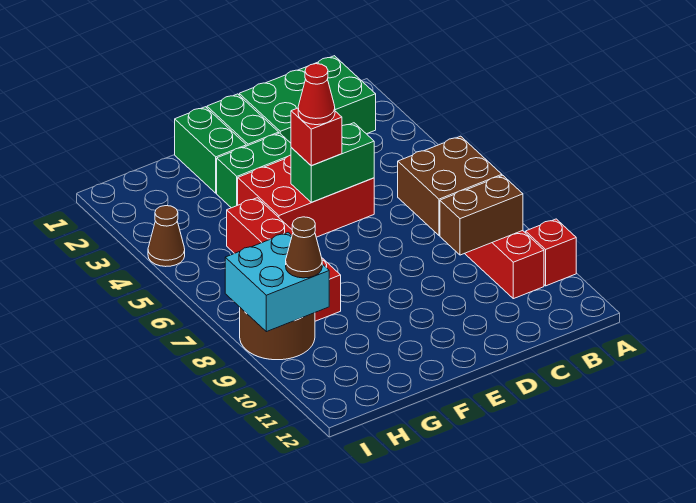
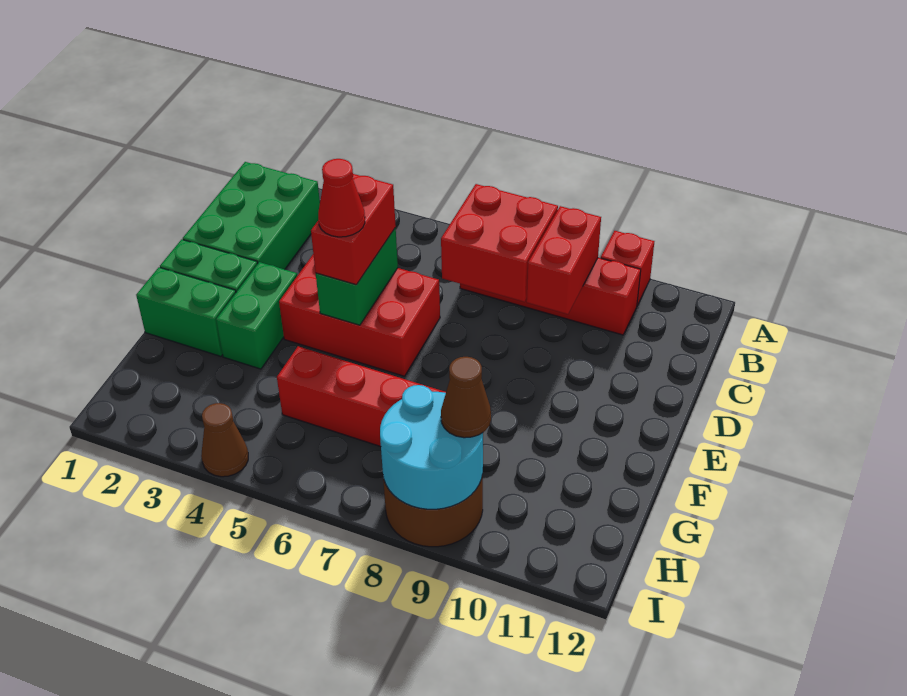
brown 2x2 brick [398,136,502,235] -> red 2x2 brick [441,184,558,302]
brown 1x2 brick [440,175,523,255] -> red 1x2 brick [527,206,601,314]
red 2x3 brick [238,155,374,237] -> red 2x3 brick turned to [279,255,440,376]
red 1x1 brick [291,108,342,166] -> red 1x2 brick [311,174,396,285]
cyan 2x2 brick [225,233,329,332] -> cyan 2x2 round brick [380,385,483,509]

